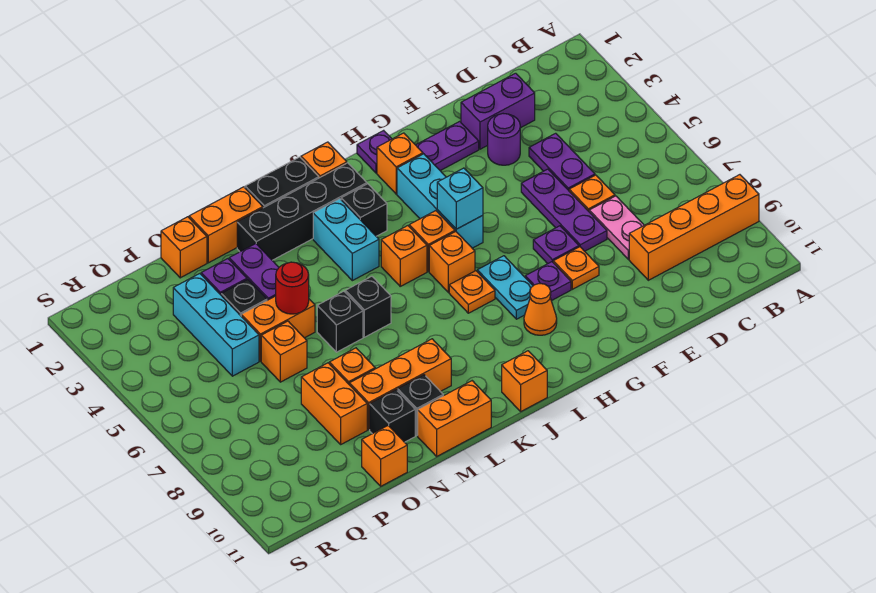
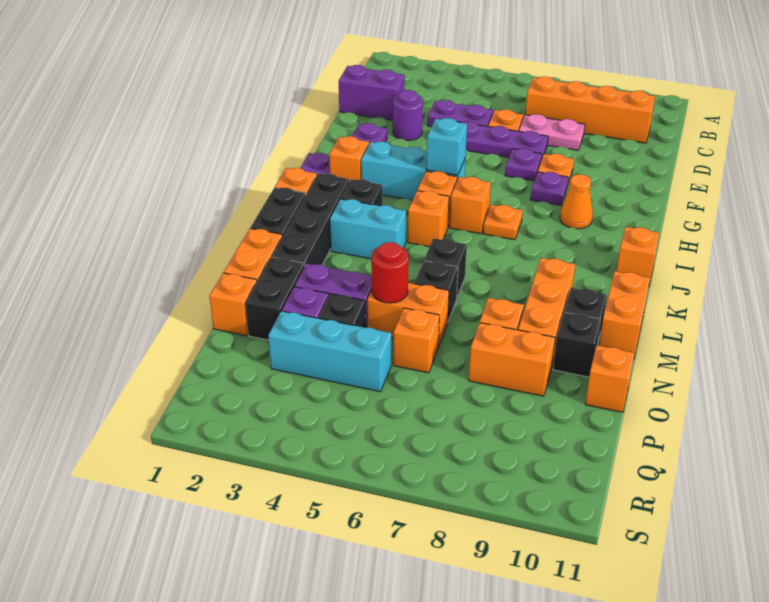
orange 1x4 brick [629,175,759,280] -> orange 1x4 brick turned to [525,77,655,143]
purple 1x2 brick [461,73,535,149] -> purple 1x2 brick turned to [339,65,405,120]
cyan 1x2 plate [477,256,533,319] -> none
none -> black 1x2 brick [245,257,305,340]
orange 1x2 brick [241,296,315,361] -> orange 1x2 brick turned to [367,283,449,347]

